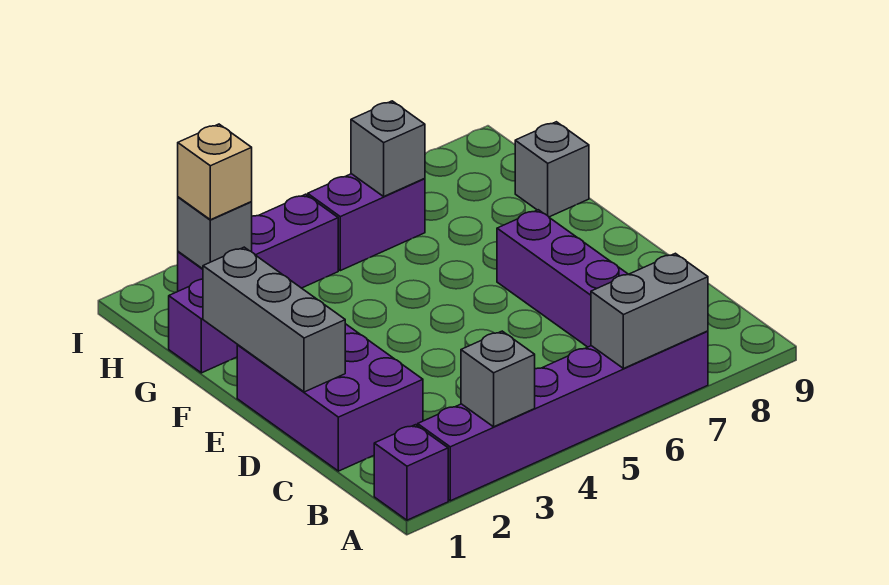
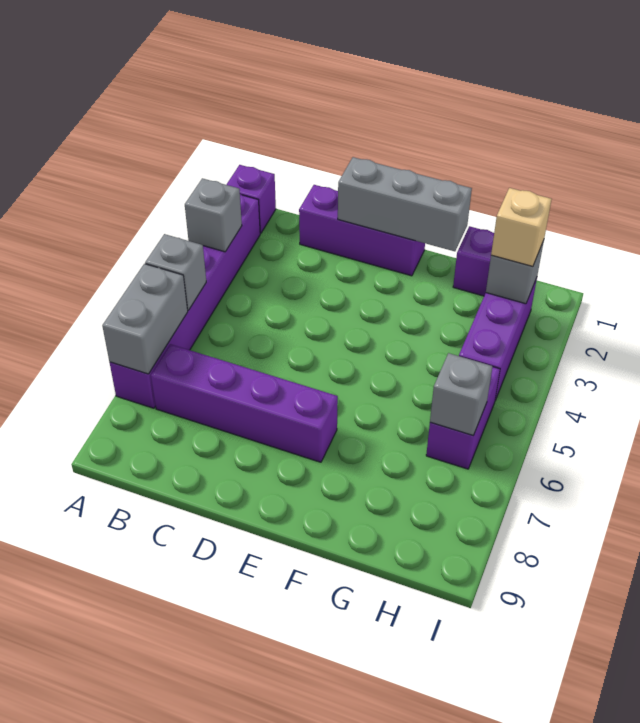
purple 2x3 brick [237,324,423,471] -> purple 1x3 brick [299,185,425,276]
grey 1x1 brick [515,122,589,217] -> grey 1x1 brick moved to [145,234,206,310]

